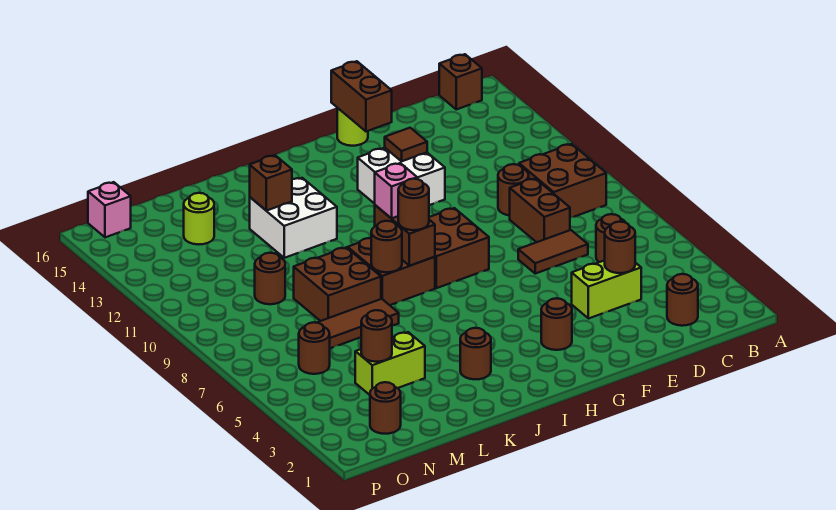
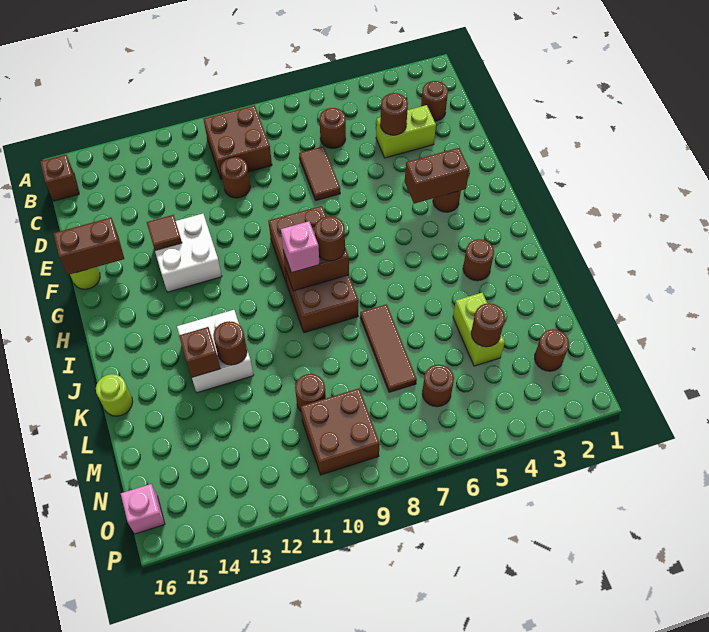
lime 1x2 brick [572,260,641,319] -> lime 1x2 brick turned to [376,105,436,158]
brown 1x2 brick [510,179,570,242] -> brown 1x2 brick moved to [405,148,469,204]
brown 1x1 round brick [371,221,402,272] -> brown 1x1 round brick moved to [213,321,247,365]
brown 2x2 brick [294,247,381,321] -> brown 2x2 brick moved to [301,388,380,475]
lime 1x1 round brick [184,193,214,245] -> lime 1x1 round brick moved to [96,374,133,416]

